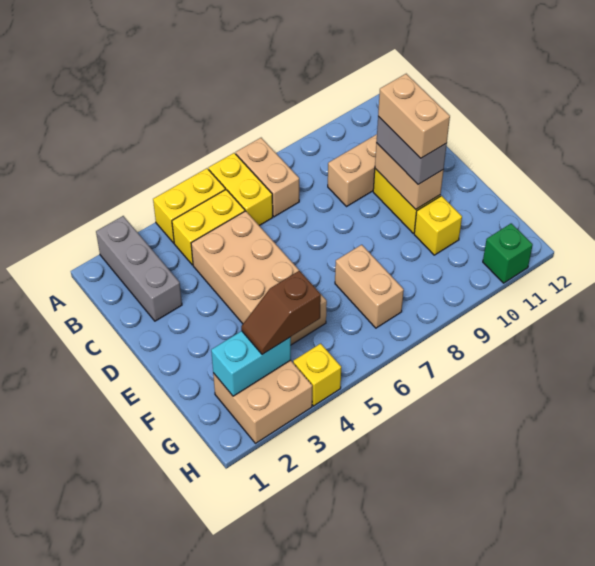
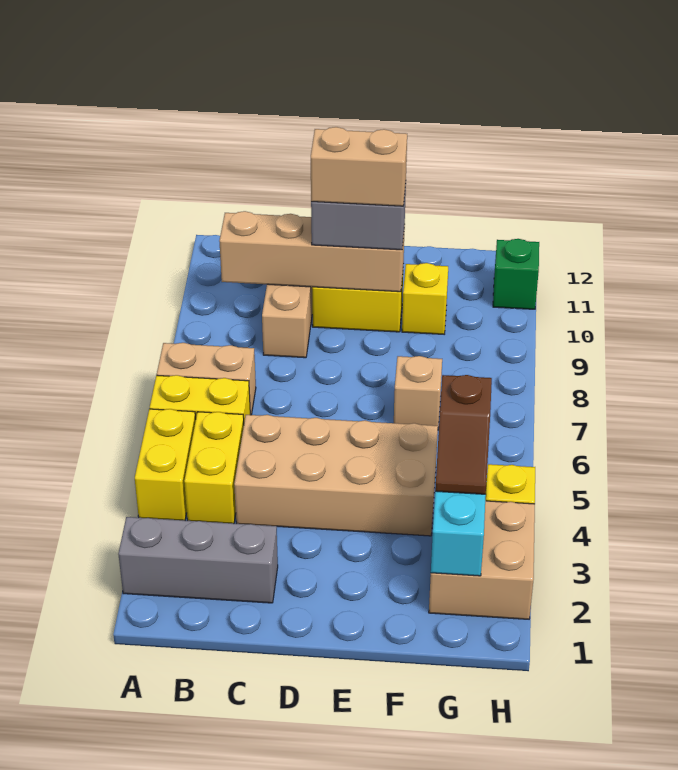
tan 1x2 brick [375,143,443,209] -> tan 1x4 brick [219,211,405,292]
tan 1x2 brick [335,245,404,328] -> tan 1x1 brick [394,356,442,427]

